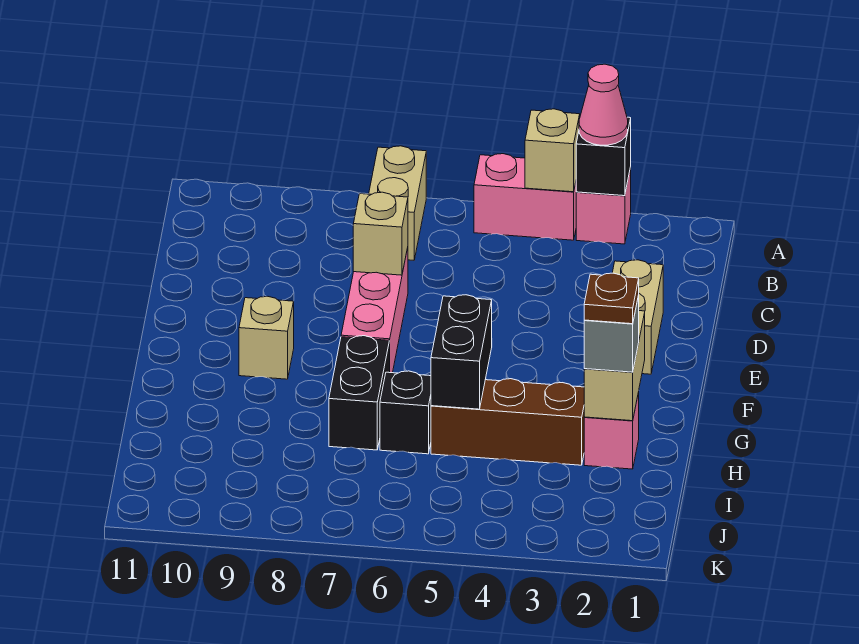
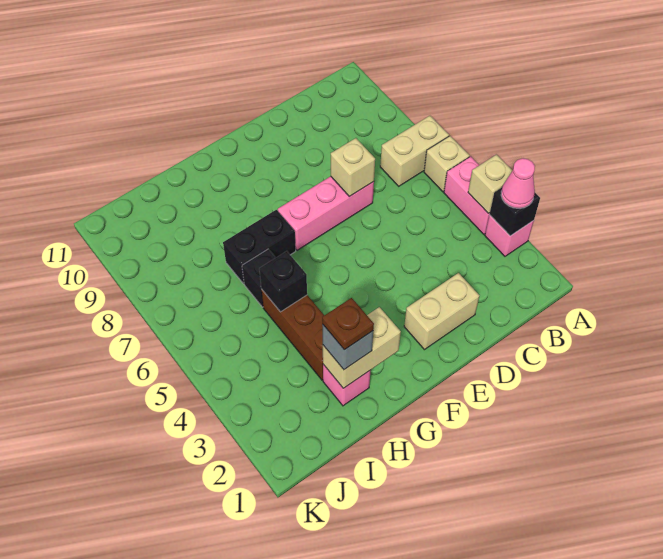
tan 1x1 brick [239,296,294,379] -> tan 1x1 brick moved to [424,136,470,192]
black 1x2 brick [431,295,492,409] -> black 1x1 brick [259,251,307,312]

